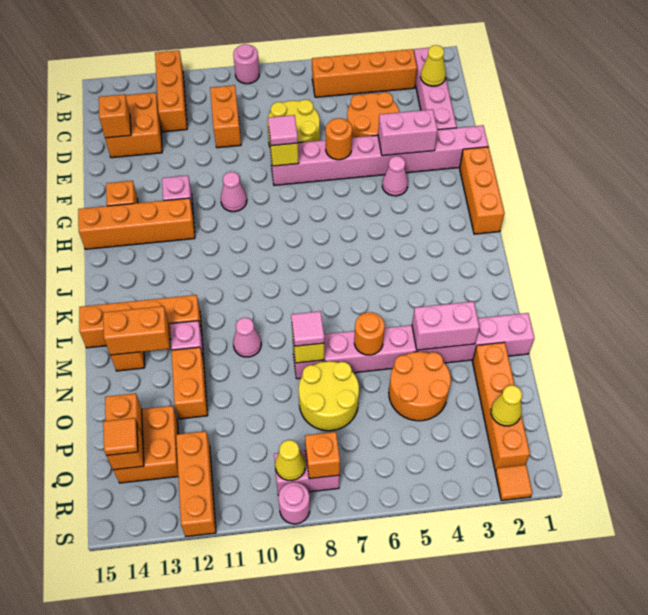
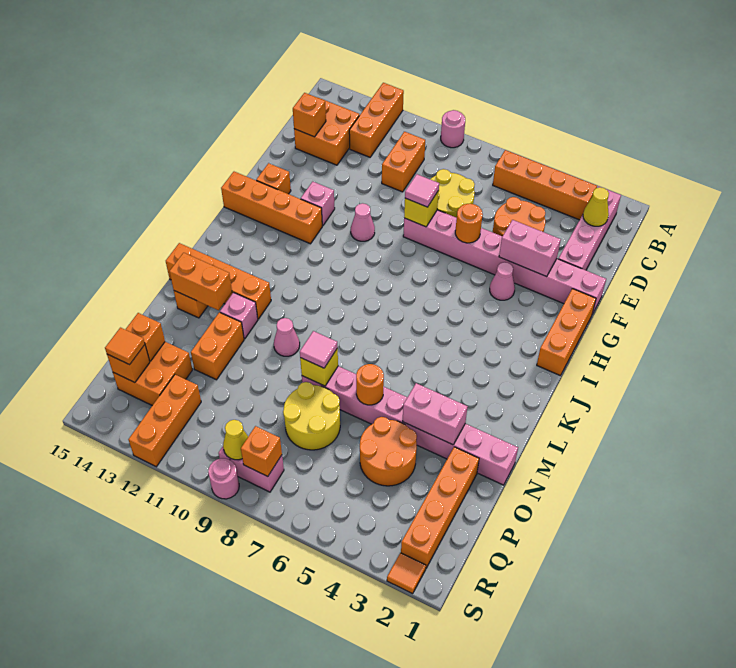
yellow 1x1 cone [491,385,522,426] -> none

